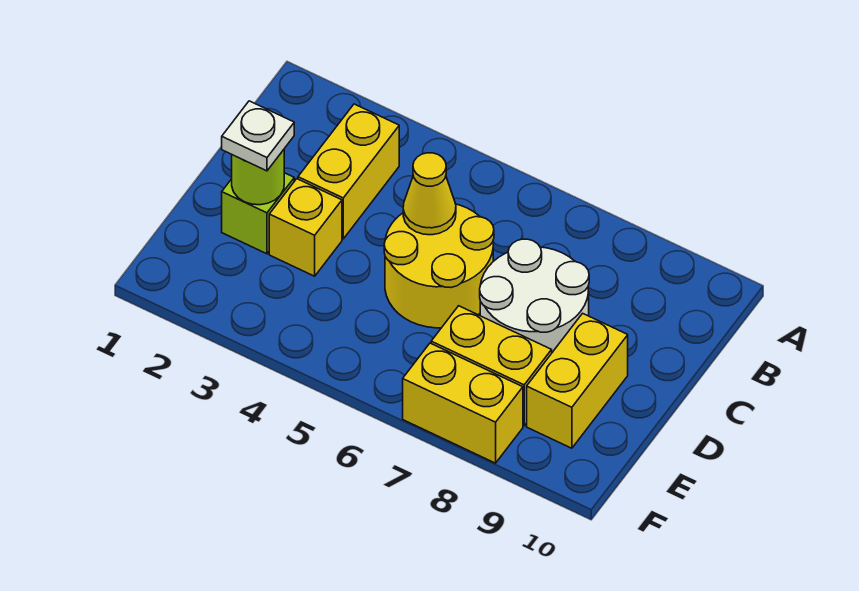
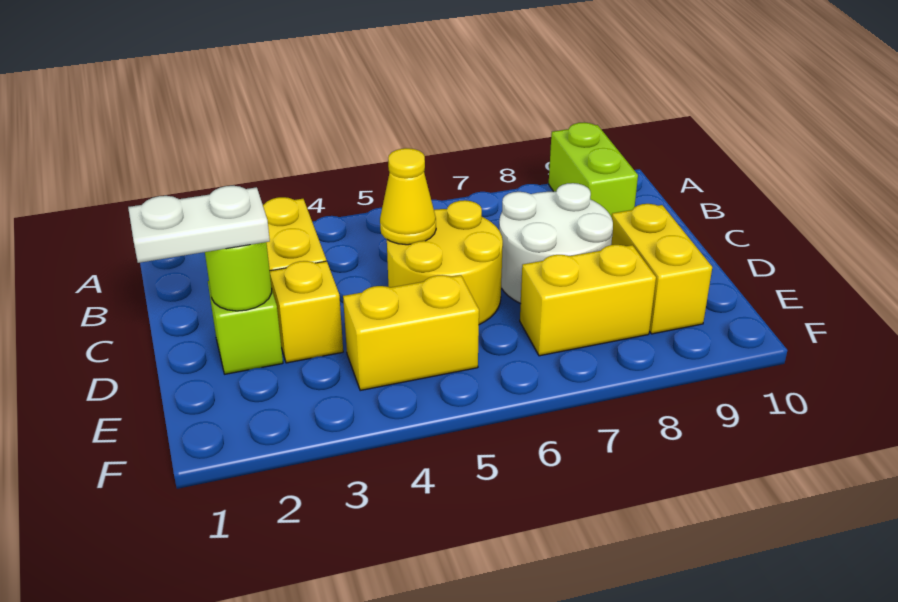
none -> lime 1x2 brick [549,123,638,217]
white 1x1 plate [222,101,294,171] -> white 1x2 plate [128,186,270,263]
yellow 1x2 brick [403,343,523,463] -> yellow 1x2 brick moved to [343,275,479,391]

